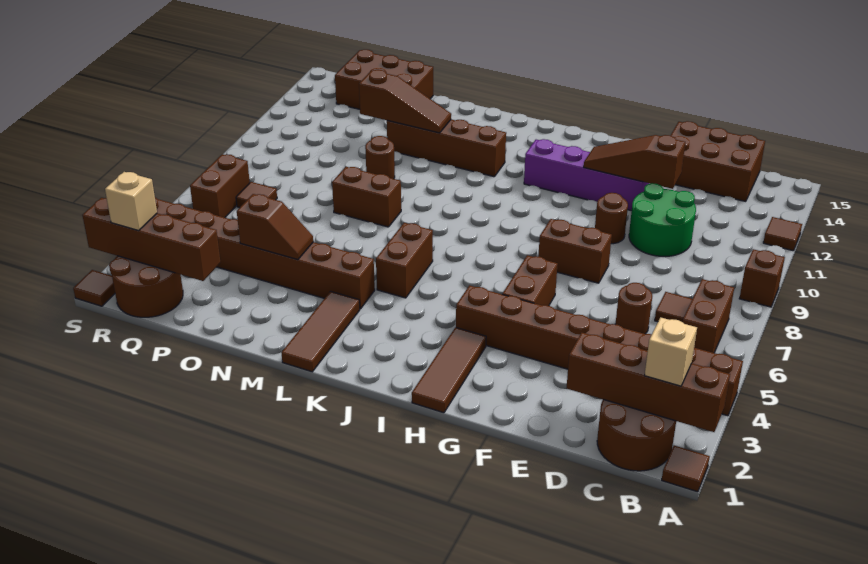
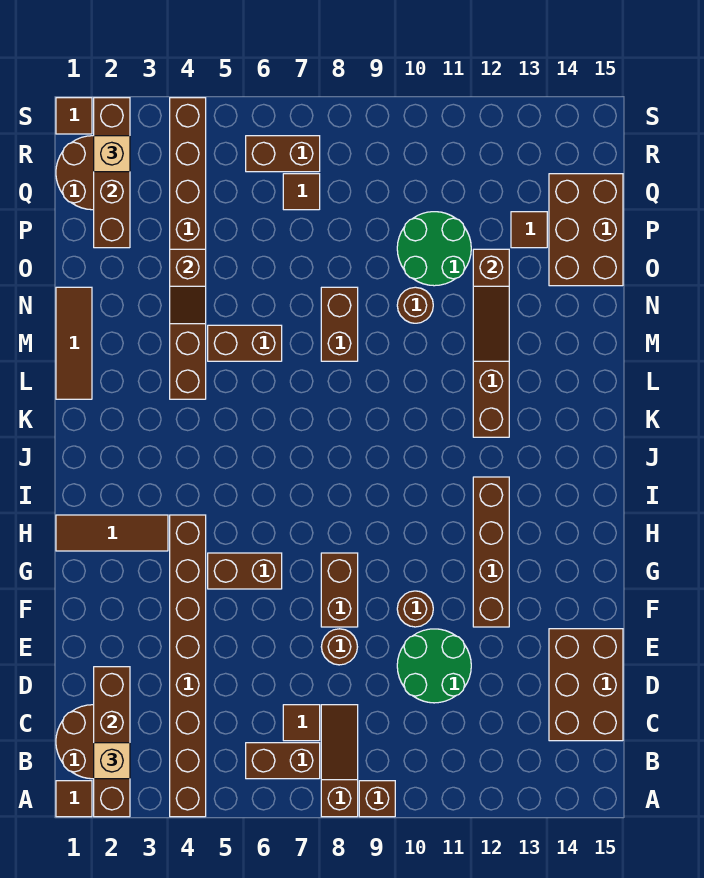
brown 1x1 tile [763,217,802,251] -> brown 1x1 tile moved to [511,212,547,248]
brown 1x1 round brick [616,283,652,334] -> brown 1x1 round brick moved to [321,629,357,665]
brown 1x3 slope [584,135,685,189] -> brown 1x3 slope moved to [321,705,358,817]
purple 1x4 brick [524,139,649,211] -> brown 1x4 brick [473,477,509,627]
brown 1x2 brick [376,223,433,298] -> brown 1x2 brick moved to [208,325,282,361]
brown 1x3 tile [281,291,360,372] -> brown 1x3 tile turned to [56,287,92,399]
none -> green 2x2 round brick [397,212,471,286]

